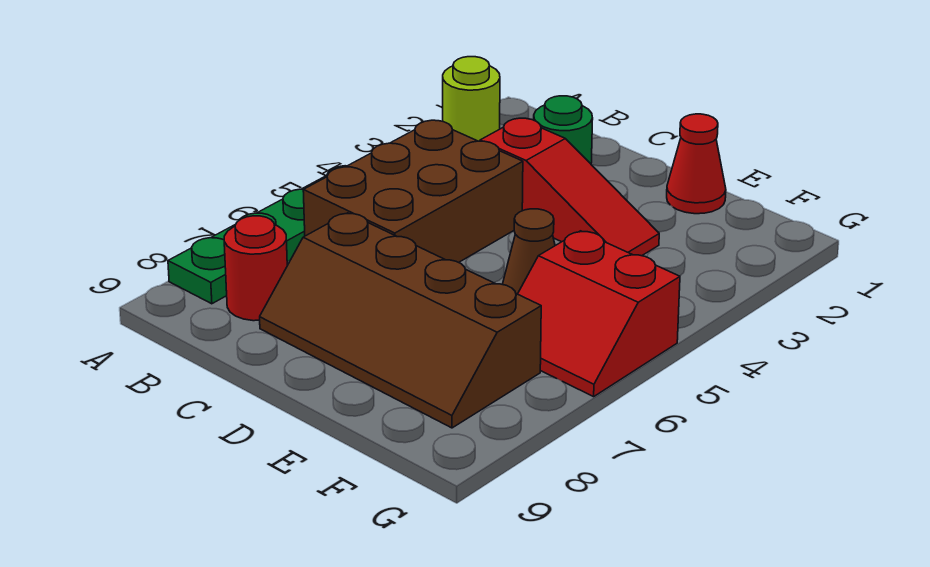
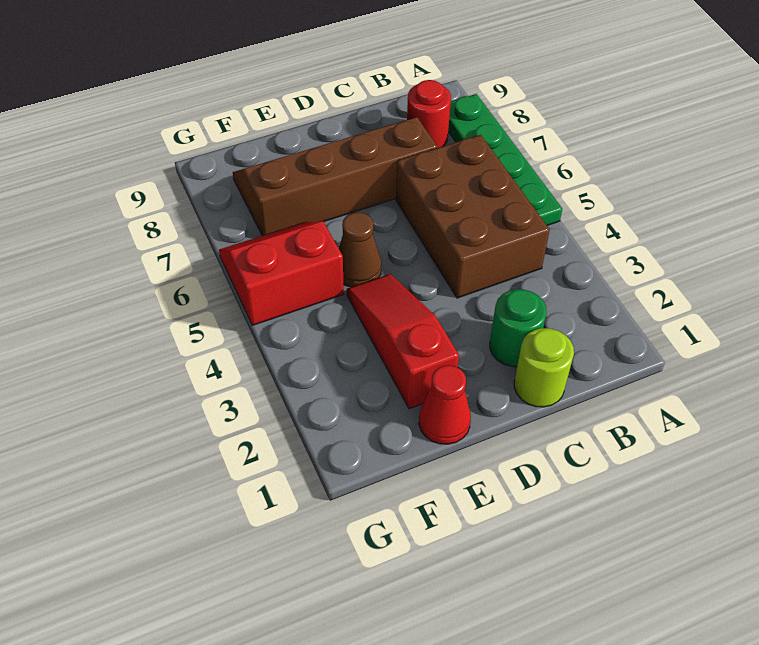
lime 1x1 round brick [443,57,500,141] -> lime 1x1 round brick moved to [514,328,574,407]
red 1x3 slope [480,118,659,256] -> red 1x3 slope turned to [347,274,459,409]

